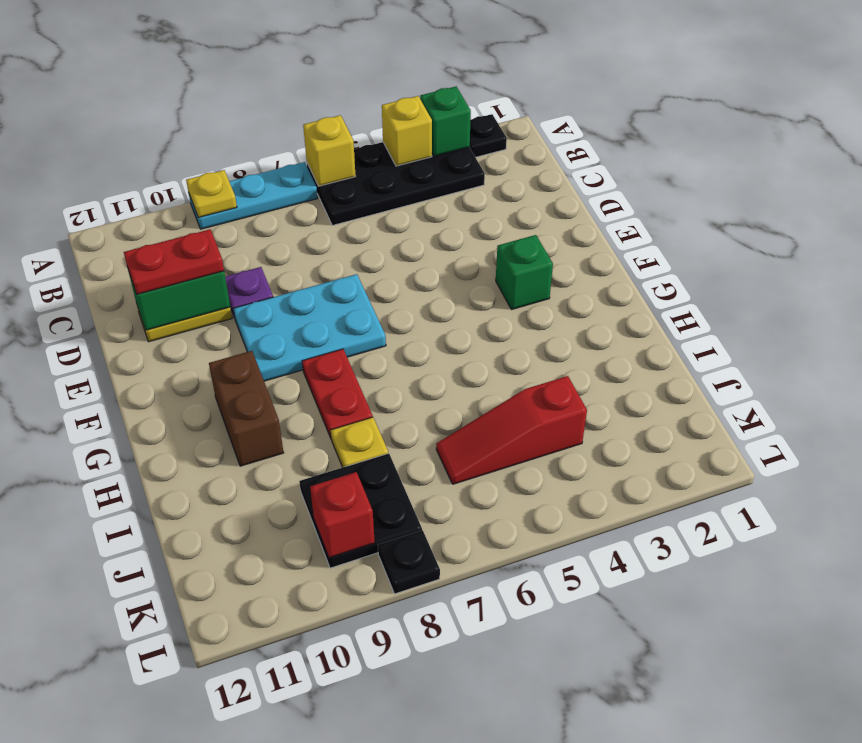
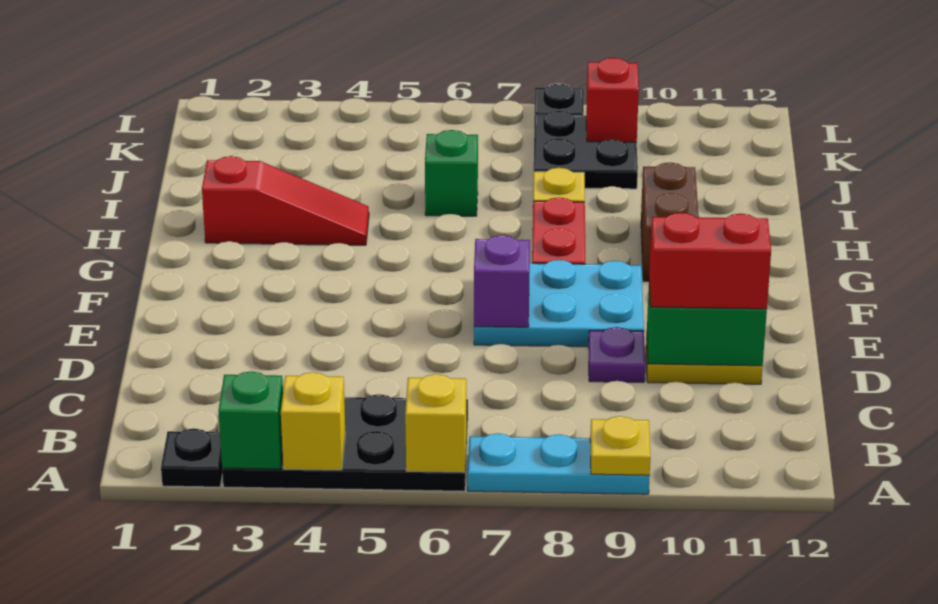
red 1x2 plate [124,229,224,294] -> red 1x2 brick [649,213,771,309]
none -> purple 1x1 brick [474,235,530,327]
green 1x1 brick [496,235,553,310] -> green 1x1 brick moved to [425,130,478,216]
red 1x3 slope [436,376,587,484] -> red 1x3 slope moved to [202,156,369,245]

